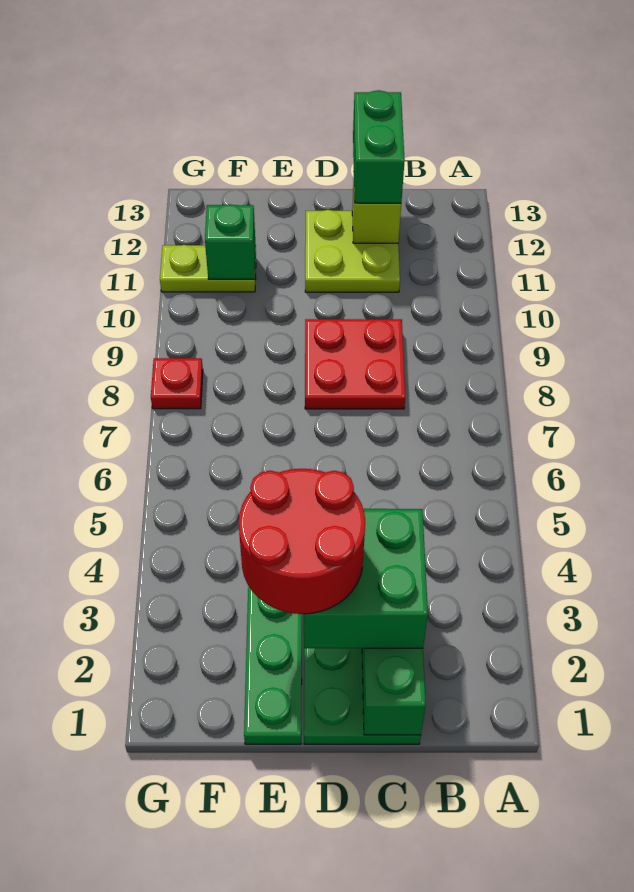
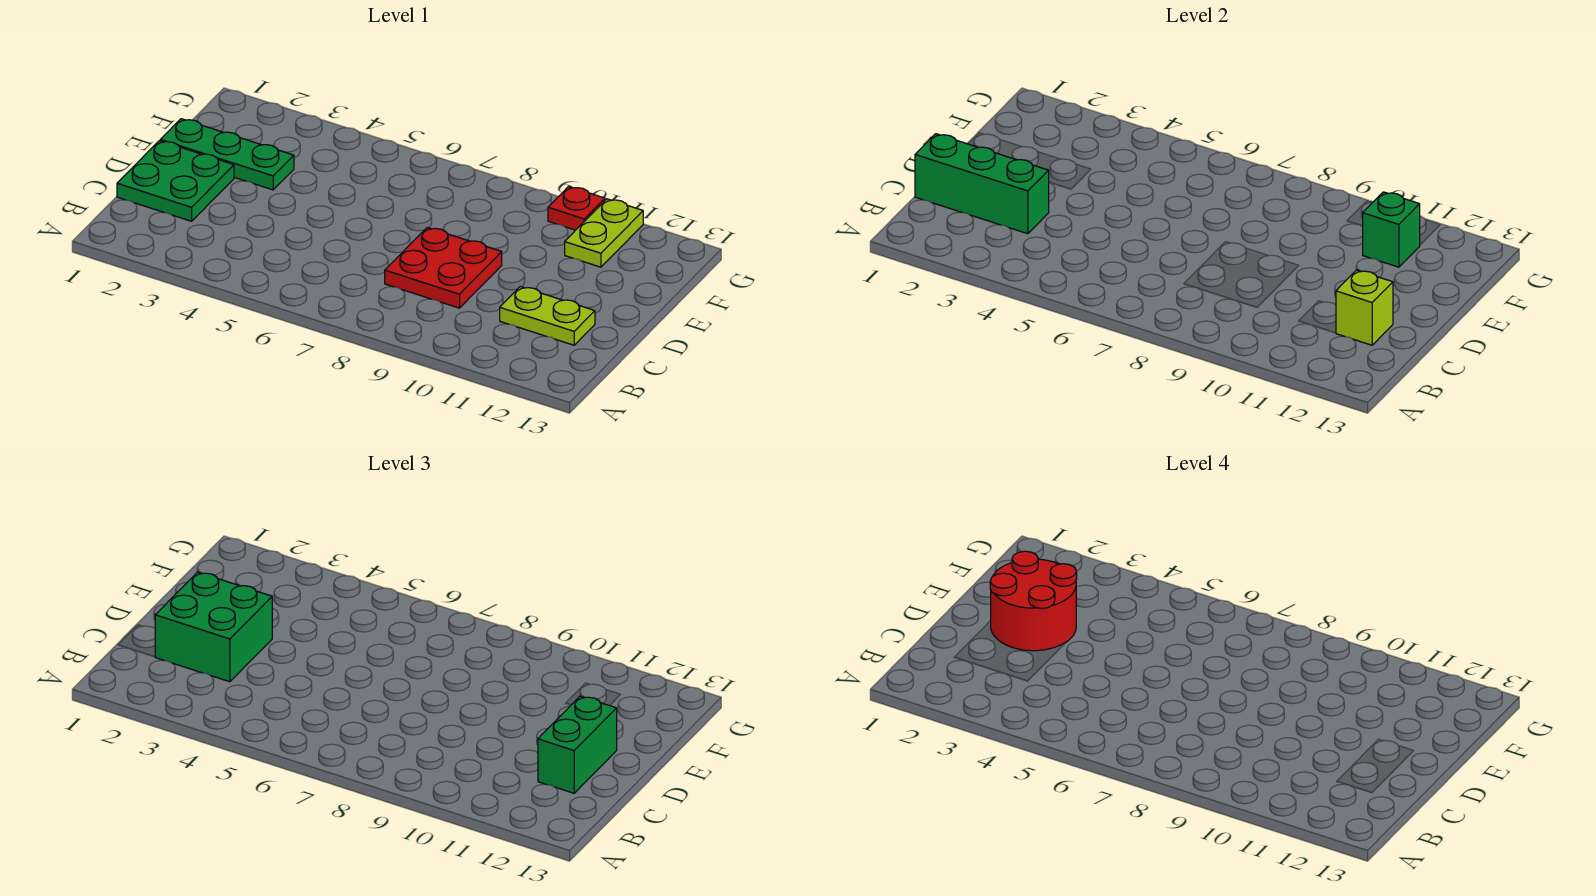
lime 2x2 plate [305,210,400,292] -> lime 1x2 plate [500,287,595,345]
green 1x2 brick [353,90,405,203] -> green 1x2 brick turned to [538,696,617,793]
red 1x1 plate [151,358,203,409] -> red 1x1 plate moved to [548,186,605,230]

